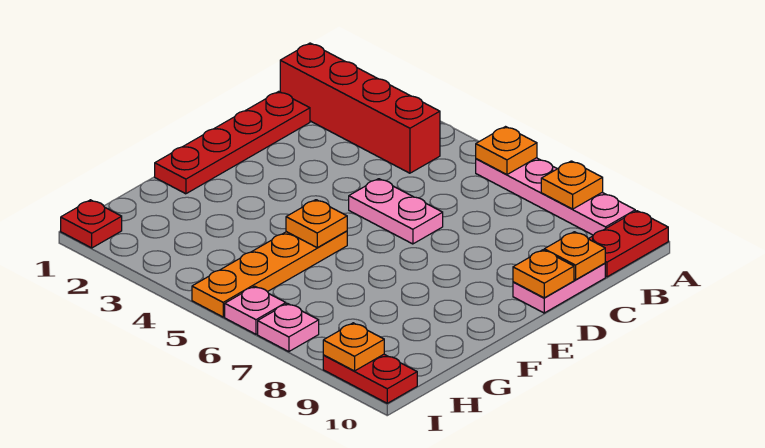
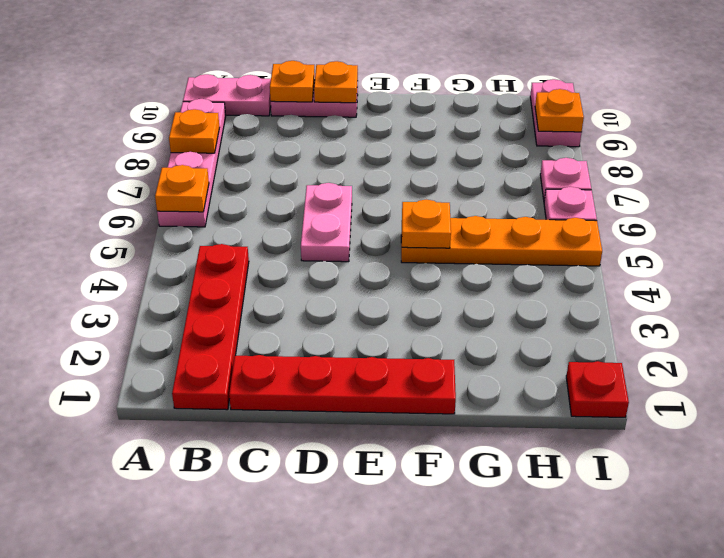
red 1x2 plate [589,211,668,277] -> pink 1x2 plate [183,74,271,116]
red 1x4 brick [280,43,440,173] -> red 1x4 plate [172,244,249,410]
red 1x2 plate [323,354,417,403] -> pink 1x2 plate [530,79,582,147]

